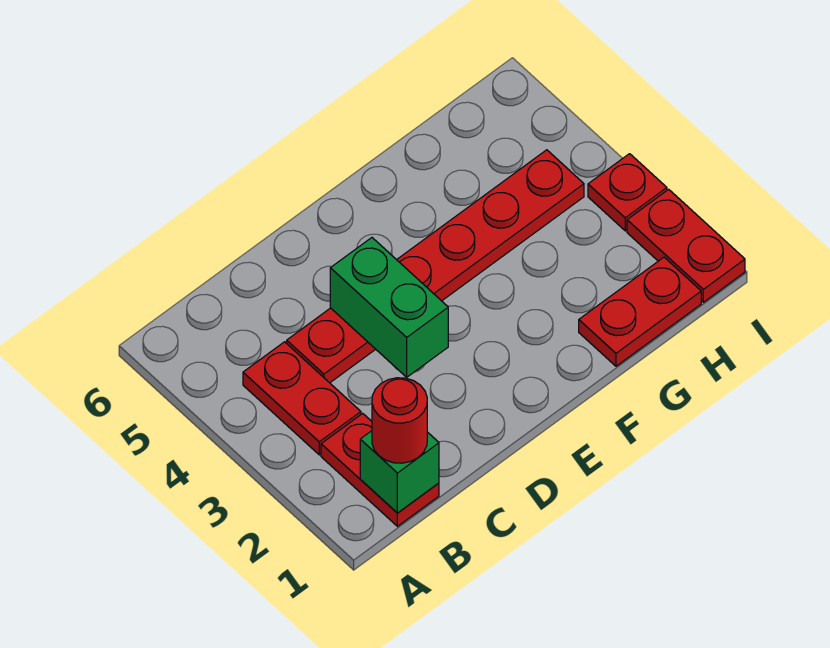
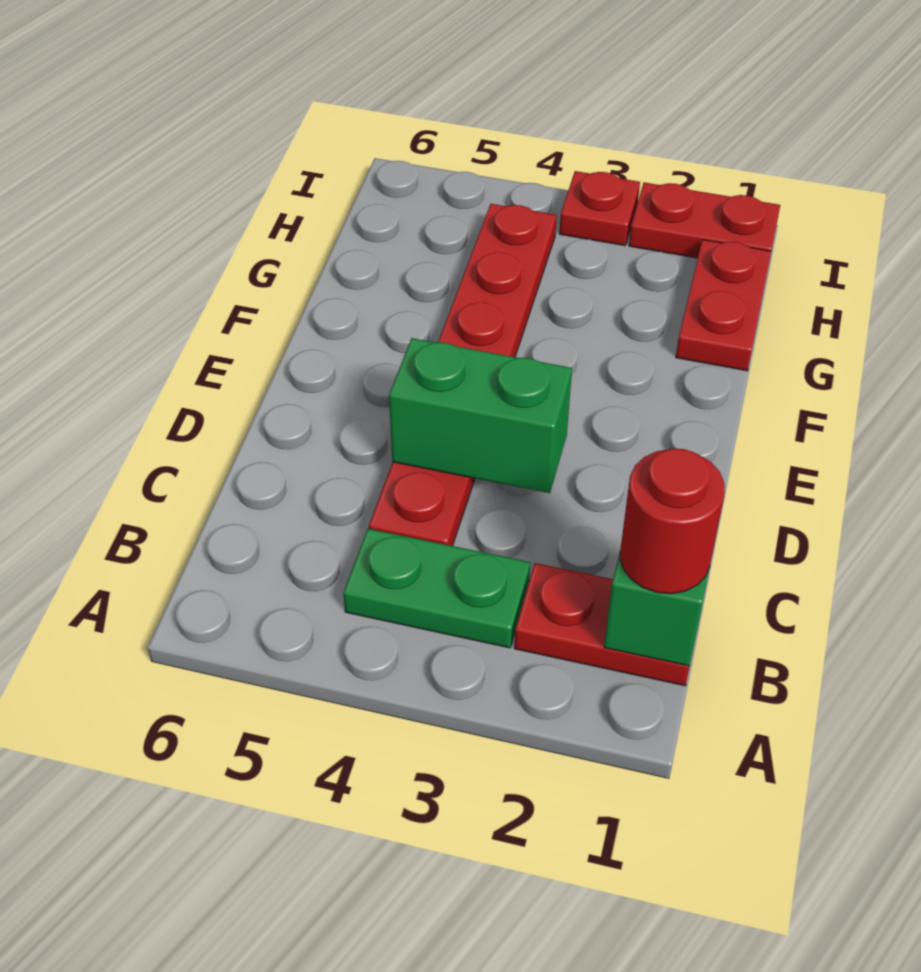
red 1x2 plate [243,342,361,455] -> green 1x2 plate [343,529,530,648]

